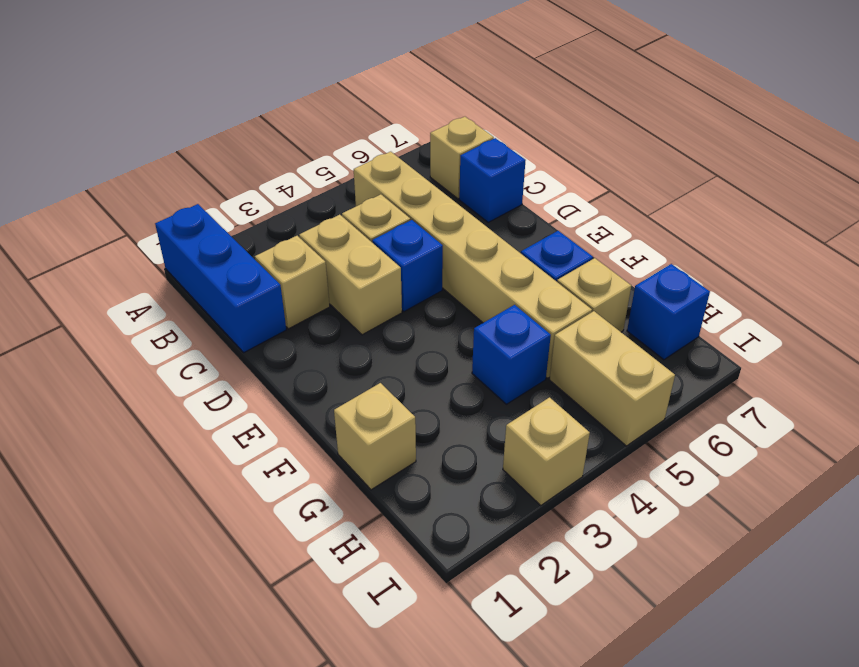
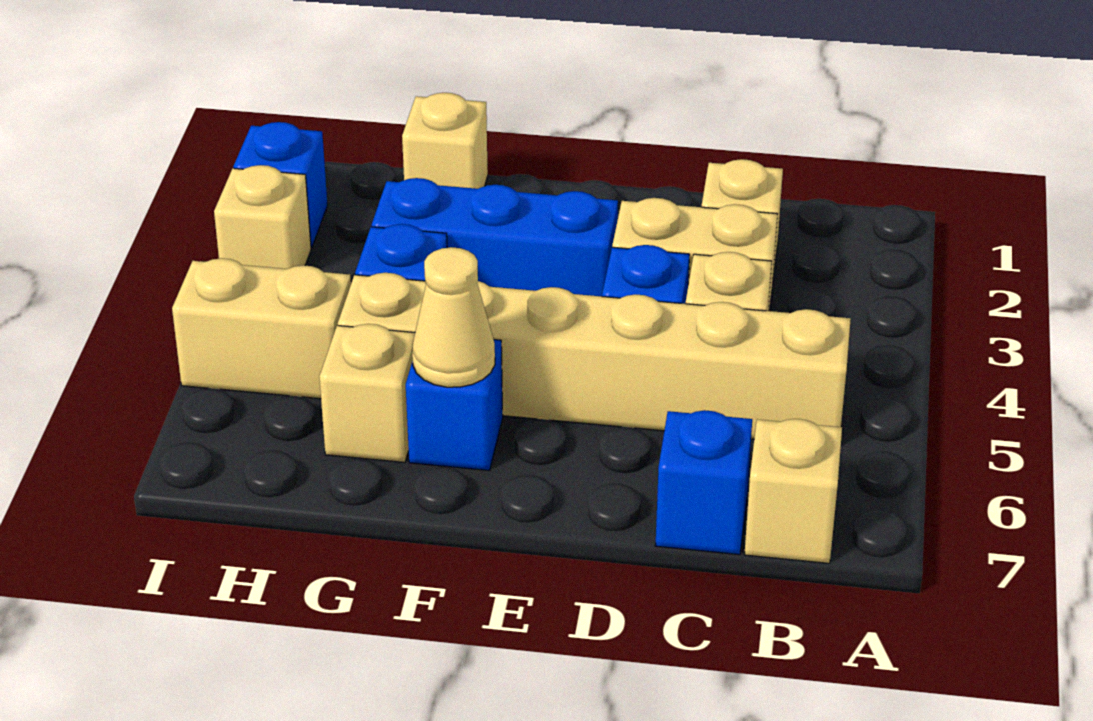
blue 1x3 brick [155,204,286,352] -> blue 1x3 brick moved to [372,178,618,296]
none -> tan 1x1 cone [412,247,495,387]
blue 1x1 brick [627,264,710,360] -> blue 1x1 brick moved to [233,122,327,248]

